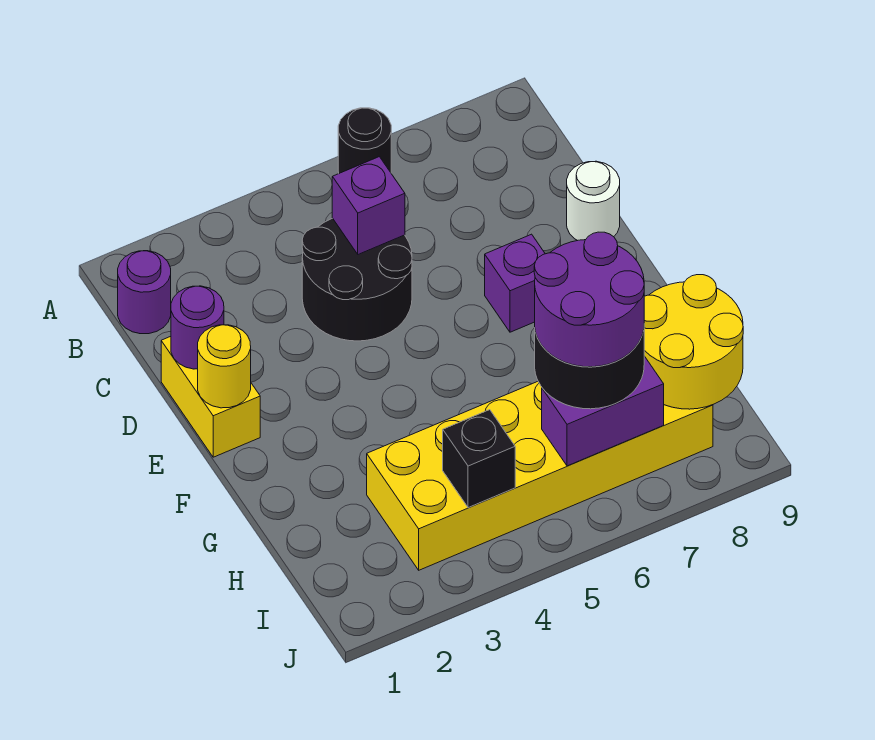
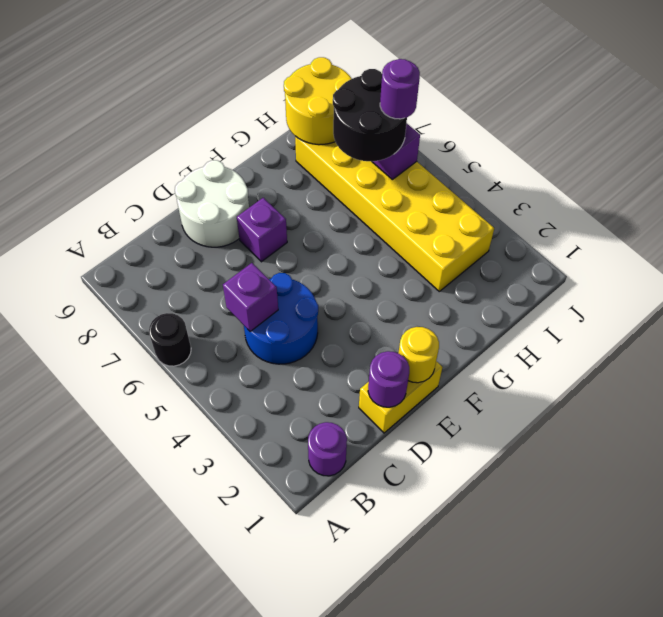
black 2x2 round brick [302,218,412,341] -> blue 2x2 round brick [244,273,318,364]
white 1x1 round brick [567,161,620,241] -> white 2x2 round brick [175,160,249,247]
purple 2x2 round brick [534,232,644,367] -> purple 1x1 round brick [380,59,420,119]
black 1x1 brick [443,410,515,508] -> none

